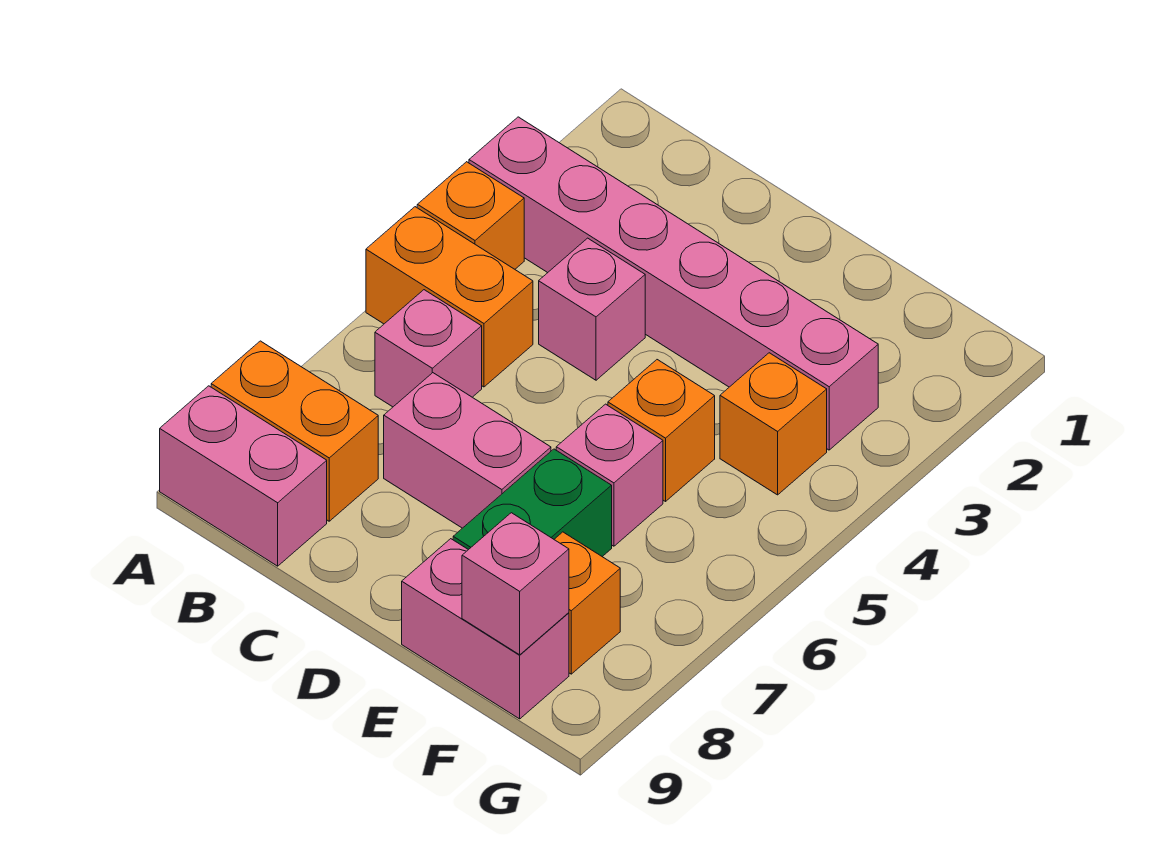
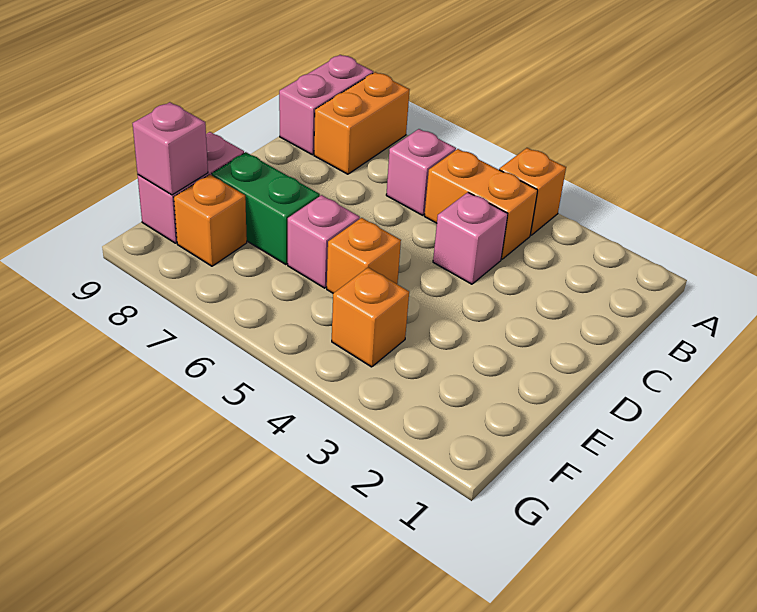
pink 1x6 brick [469,117,878,450] -> none
orange 1x2 brick [366,207,533,387] -> orange 1x2 brick turned to [424,149,538,259]
pink 1x2 brick [384,373,551,528] -> none

